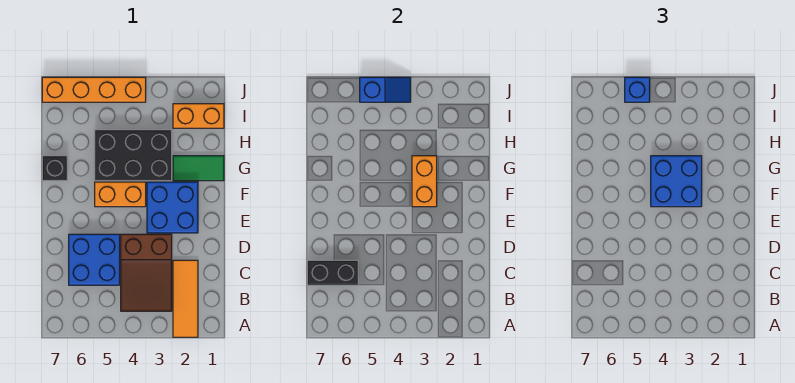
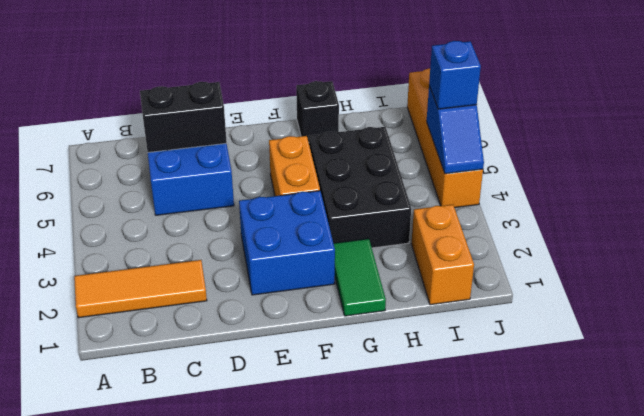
brown 2x3 slope [121,234,172,311] -> none
black 1x2 brick [307,260,358,285] -> black 1x2 brick turned to [140,82,227,152]
orange 1x2 brick [412,156,437,207] -> none
blue 2x2 brick [651,156,702,207] -> none

